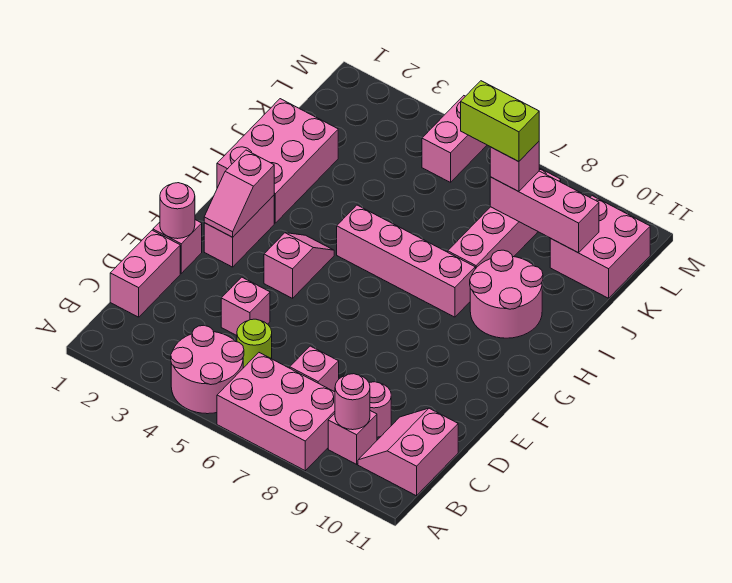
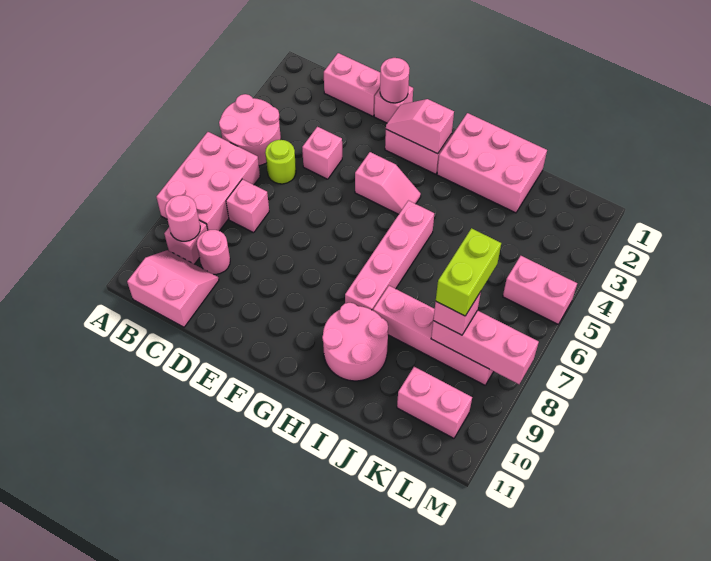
pink 1x3 brick [490,171,599,253] -> pink 1x3 brick turned to [431,310,539,384]
pink 2x2 brick [550,196,650,298] -> pink 1x2 brick [397,367,472,438]

